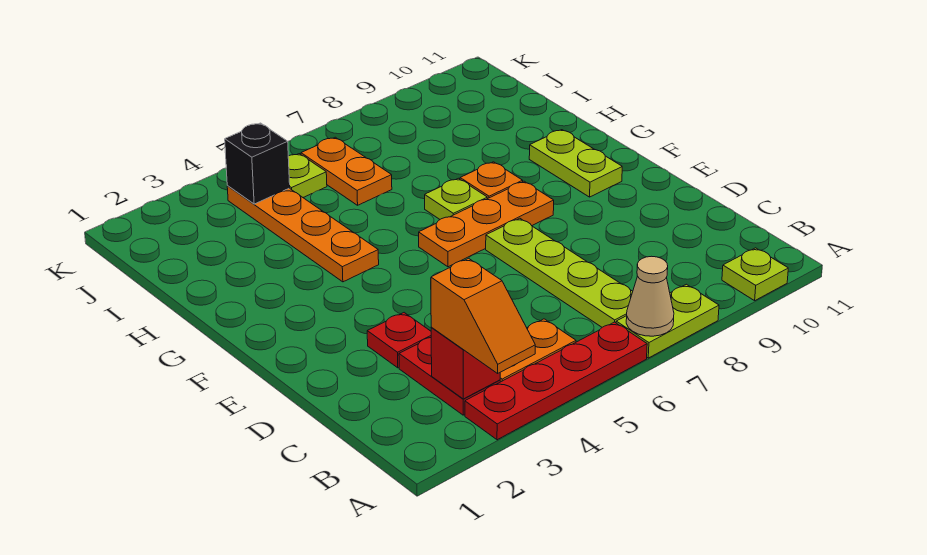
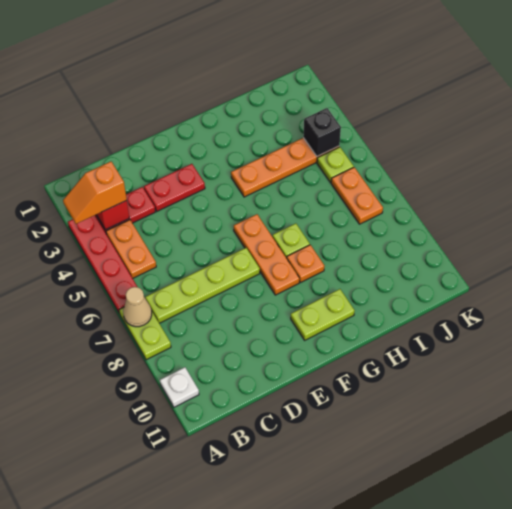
lime 1x1 plate [722,248,788,301] -> white 1x1 plate [160,367,199,407]
red 1x1 plate [367,313,431,368] -> red 1x2 plate [144,164,205,211]
orange 1x2 plate [301,137,392,205] -> orange 1x2 plate turned to [331,167,383,224]

